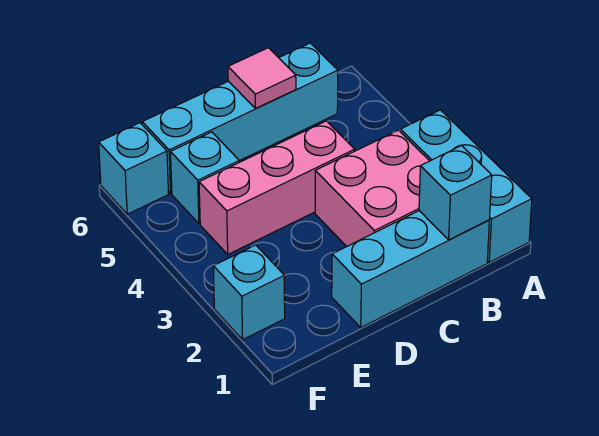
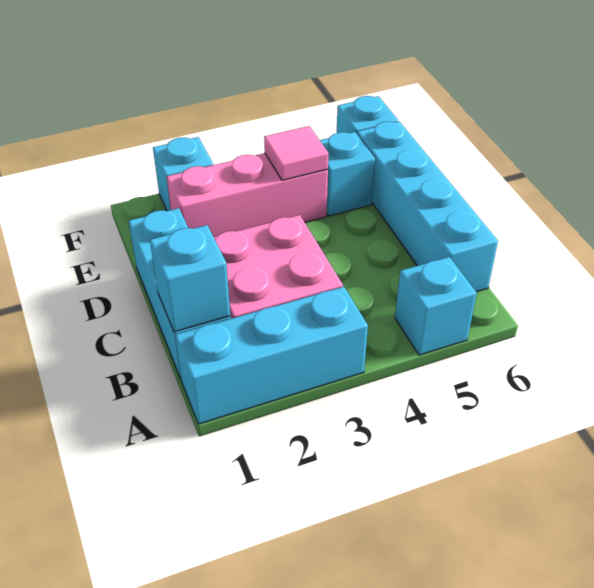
none -> cyan 1x1 brick [395,257,477,355]
pink 1x3 brick [199,121,355,254] -> pink 1x3 brick turned to [167,153,328,237]
pink 1x1 tile [228,48,296,109] -> pink 1x1 tile moved to [264,126,328,180]

